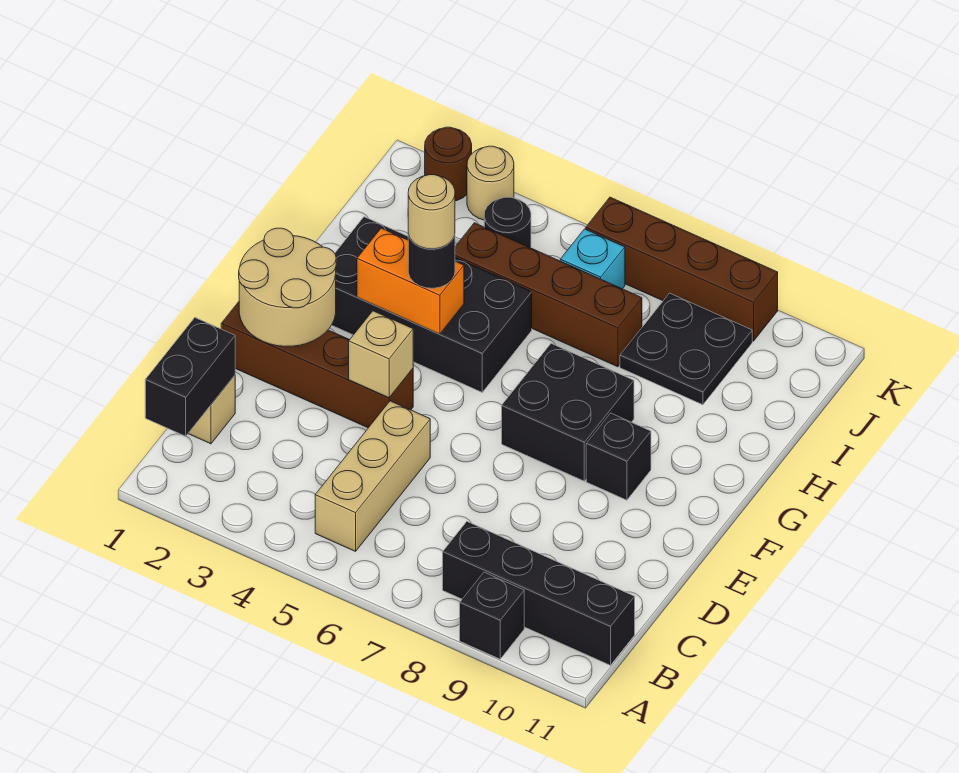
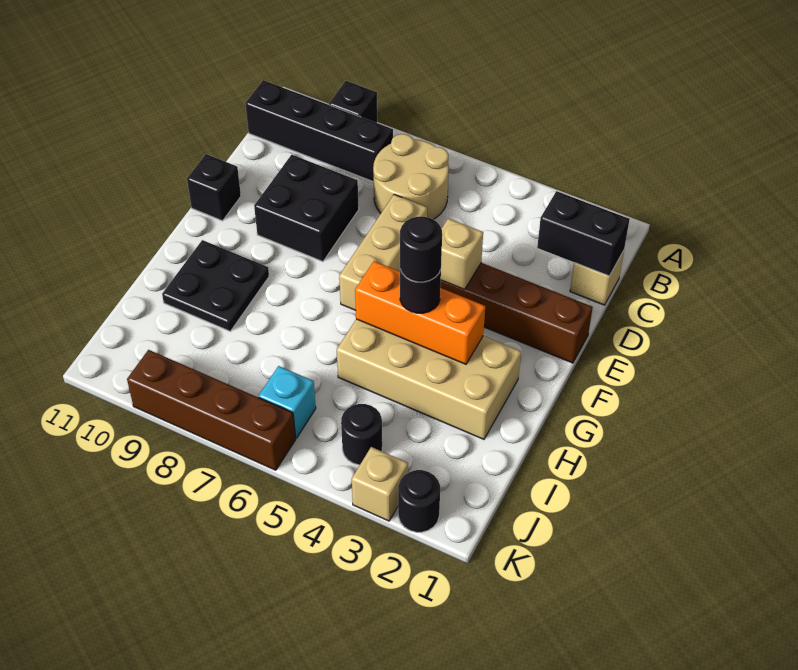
black 1x2 brick [145,318,235,436] -> black 1x2 brick turned to [537,191,630,276]
tan 1x3 brick [315,401,430,551] -> tan 1x3 brick moved to [339,194,427,310]
tan 2x2 round brick [239,228,336,347] -> tan 2x2 round brick moved to [373,134,449,220]
black 2x2 brick [502,344,634,481] -> black 2x2 brick moved to [254,155,359,261]
black 1x1 brick [586,413,651,500] -> black 1x1 brick moved to [187,154,241,221]
black 2x4 brick [332,217,532,392] -> tan 2x4 brick [337,319,521,439]
orange 1x2 brick [357,228,464,334] -> orange 1x3 brick [355,261,485,364]
tan 1x1 round brick [408,175,455,249] -> black 1x1 round brick [400,216,442,282]
brown 1x4 brick [455,223,642,367] -> none
black 2x2 plate [620,293,752,405] -> black 2x2 plate moved to [162,240,269,331]
brown 1x1 round brick [425,127,472,201] -> black 1x1 round brick [398,470,440,532]
tan 1x1 round brick [467,146,514,220] -> tan 1x1 brick [352,447,408,521]

